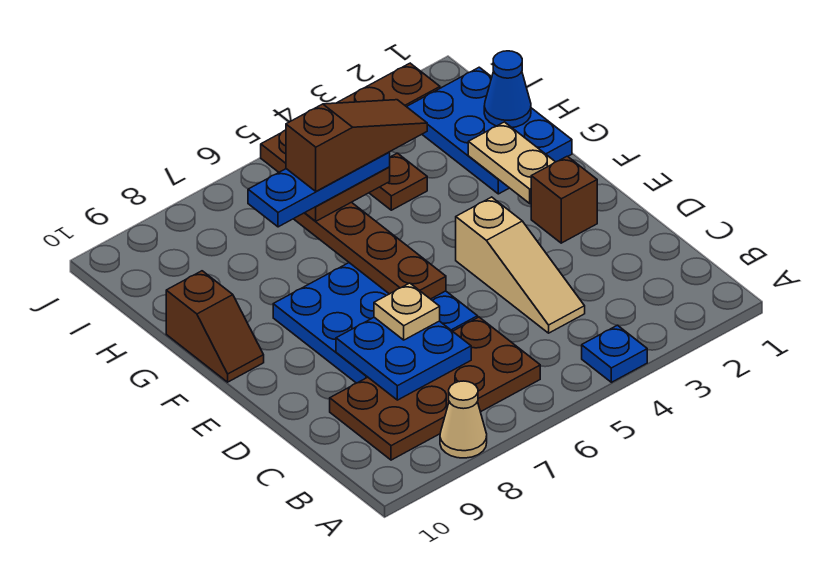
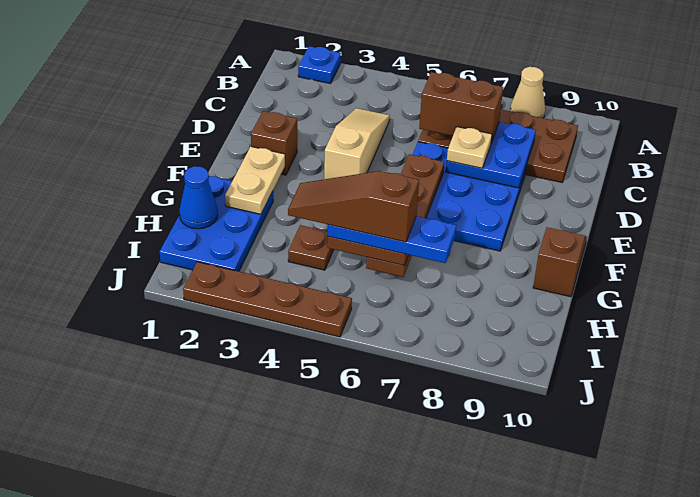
blue 1x1 plate [582,325,647,382] -> blue 1x1 plate moved to [298,46,341,84]
none -> brown 1x2 brick [419,72,503,143]

